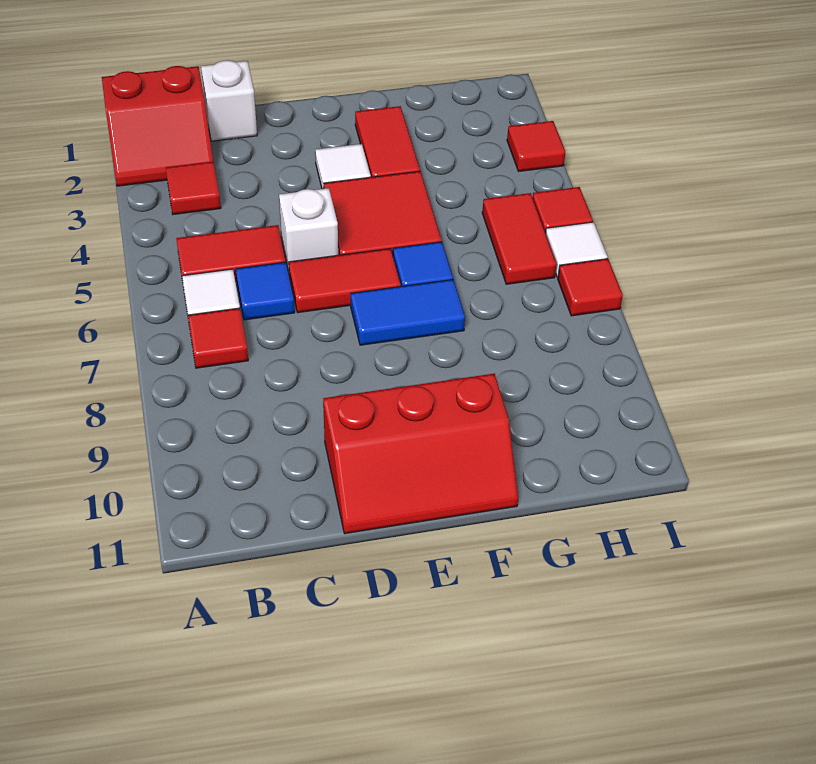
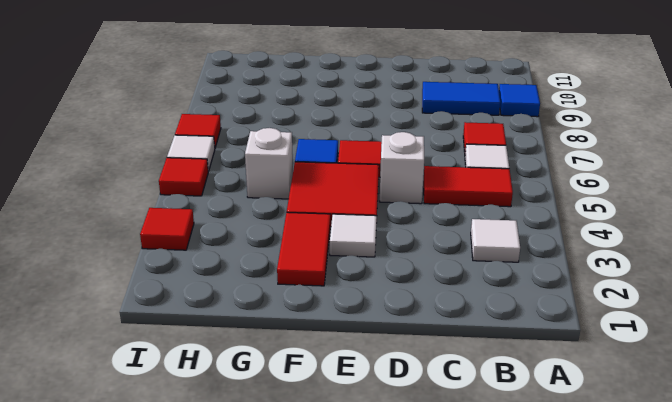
red 2x2 slope [102,66,213,186] -> none
red 1x1 tile [166,162,221,215] -> white 1x1 tile [471,219,520,262]
white 1x1 brick [201,60,257,141] -> white 1x1 brick moved to [245,128,293,199]
blue 1x1 tile [236,262,295,320] -> blue 1x1 tile moved to [499,84,540,117]
red 2x3 slope [323,374,518,534] -> none
blue 1x2 tile [351,279,465,345] -> blue 1x2 tile moved to [422,82,500,115]
red 1x2 tile [482,193,557,284] -> none

